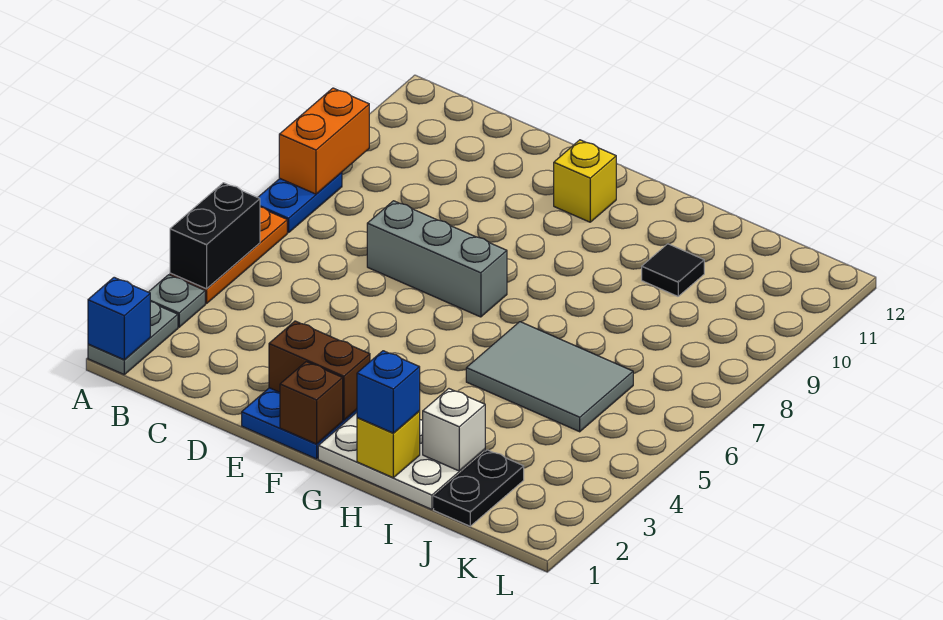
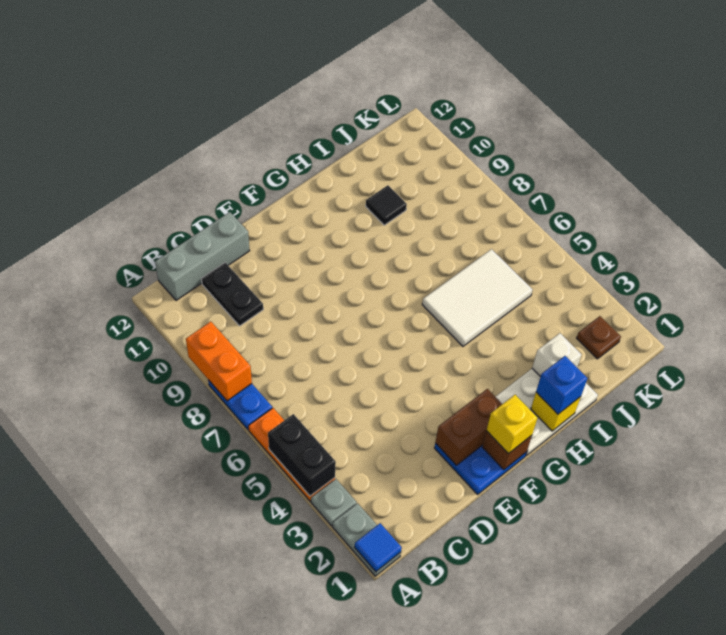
blue 1x1 brick [88,277,150,360] -> blue 1x1 tile [355,523,402,572]
grey 1x3 brick [367,201,507,317] -> grey 1x3 brick moved to [155,212,250,300]
yellow 1x1 brick [554,140,616,222] -> yellow 1x1 brick moved to [486,395,538,454]
grey 2x3 tile [466,322,633,432] -> white 2x3 tile [422,249,533,346]
black 1x2 plate [434,450,524,526] -> black 1x2 plate moved to [202,263,263,326]
none -> brown 1x1 plate [577,316,621,359]

